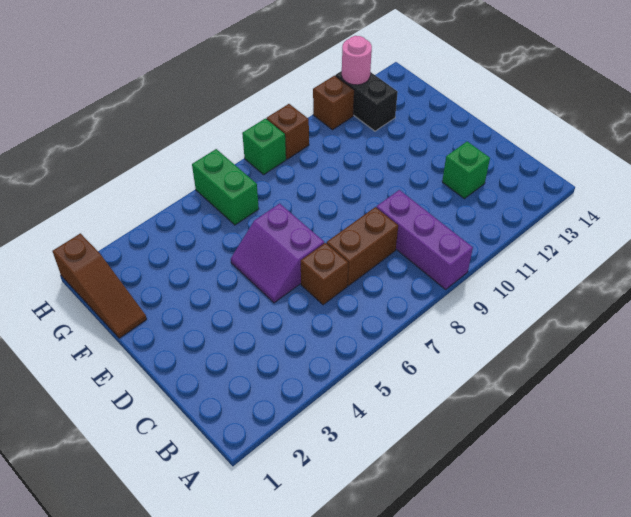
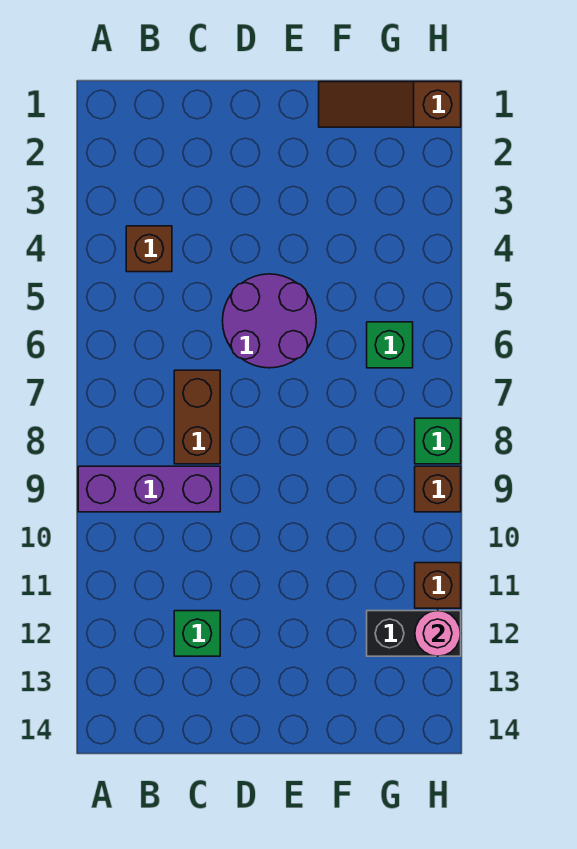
brown 1x1 brick [301,243,348,305] -> brown 1x1 brick moved to [126,226,172,272]
purple 2x2 slope [231,204,324,303] -> purple 2x2 round brick [223,274,316,368]
green 1x2 brick [192,149,259,225] -> green 1x1 brick [367,322,413,368]

